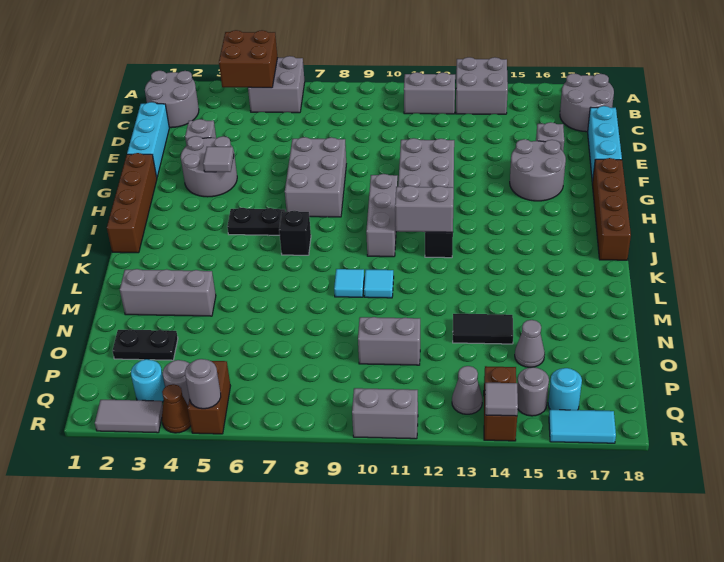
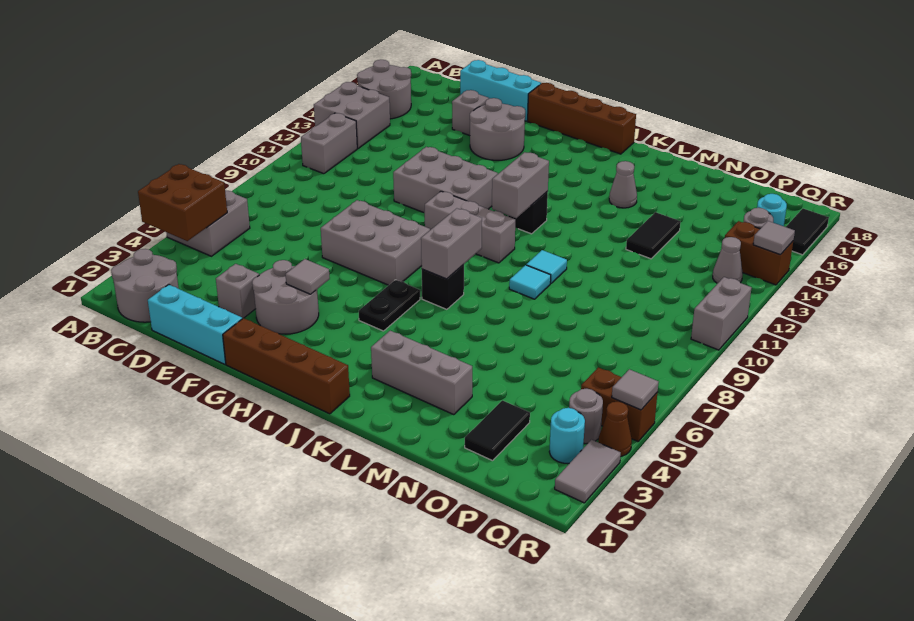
grey 2x2 round brick [560,73,614,132] -> grey 2x2 round brick moved to [357,60,411,119]
grey 1x3 brick [120,269,216,316] -> grey 1x3 brick turned to [371,331,472,415]
black 1x2 plate [112,329,178,360] -> black 1x2 tile [465,400,530,461]
grey 1x2 brick [358,317,420,365] -> grey 1x2 brick moved to [421,208,482,279]
grey 1x1 cone [515,320,545,367] -> grey 1x1 cone moved to [609,161,637,208]
grey 1x1 round brick [185,359,221,409] -> grey 1x1 tile [612,369,659,410]
cyan 1x2 tile [549,410,616,443] -> black 1x2 tile [786,209,829,255]

